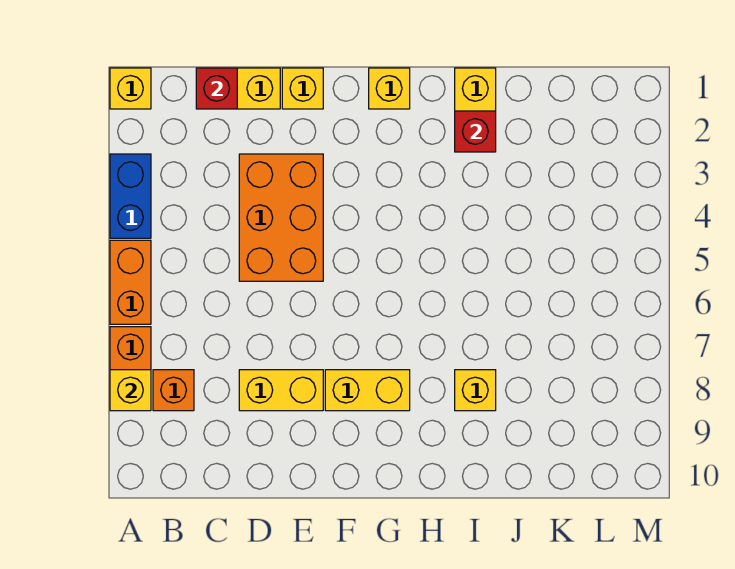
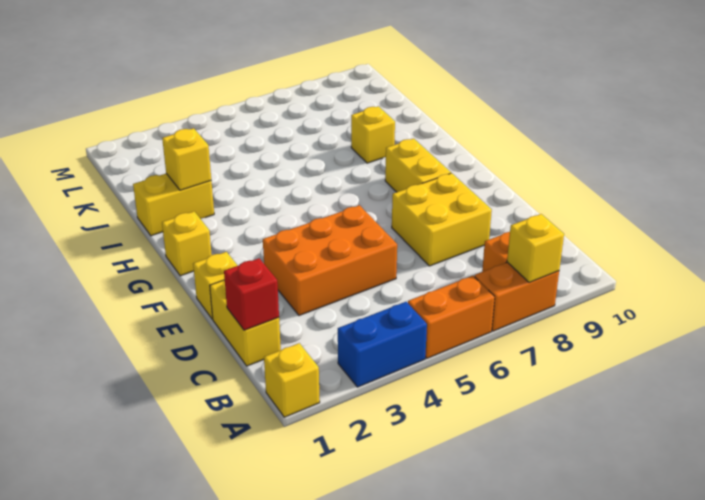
yellow 1x2 brick [239,370,323,411] -> yellow 2x2 brick [392,173,492,266]
red 1x1 brick [455,111,496,152] -> yellow 1x1 brick [162,128,211,190]

